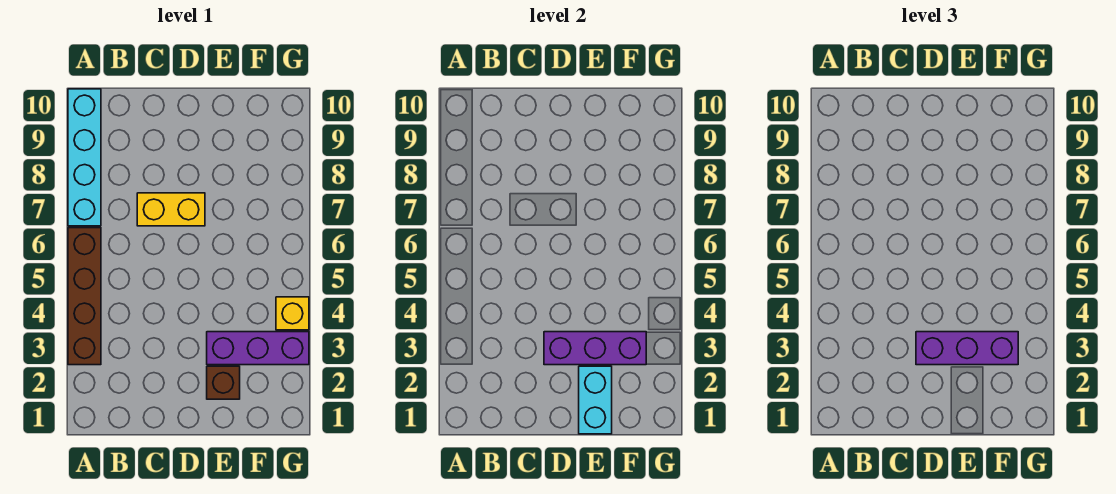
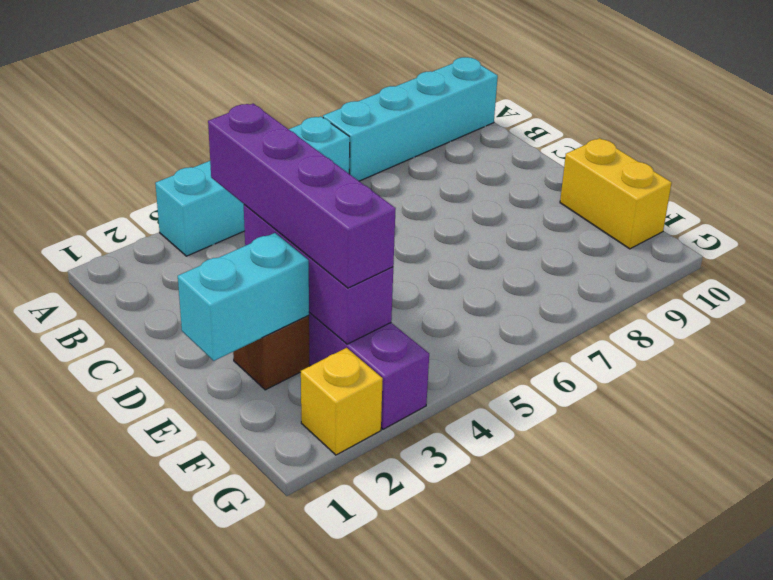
brown 1x4 brick [68,228,101,365] -> cyan 1x4 brick [155,116,350,256]
yellow 1x2 brick [137,193,205,226] -> yellow 1x2 brick moved to [560,138,672,249]
purple 1x3 brick [916,332,1018,365] -> purple 1x4 brick [208,104,396,288]
yellow 1x1 brick [276,297,309,330] -> yellow 1x1 brick moved to [301,348,383,455]

